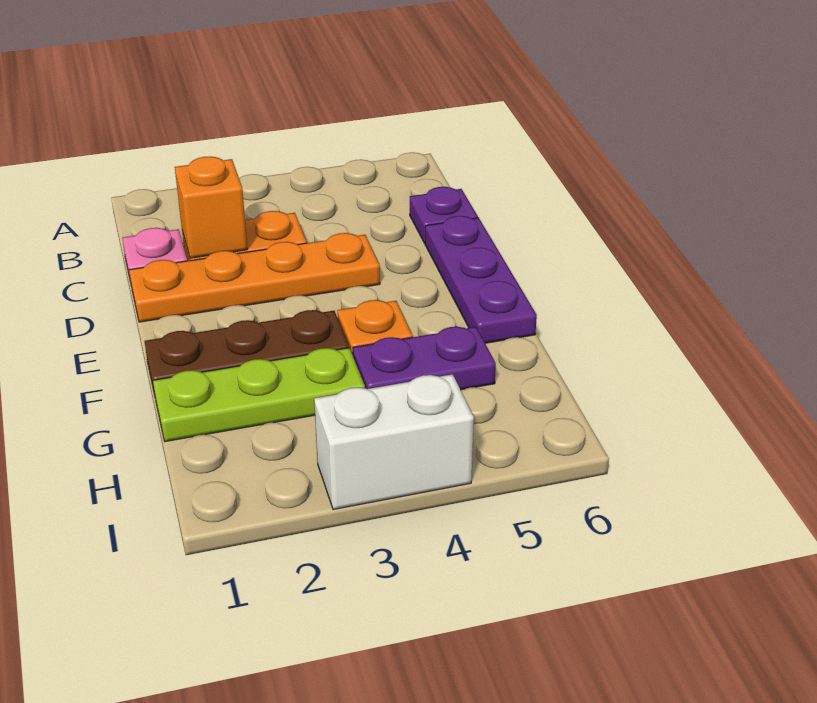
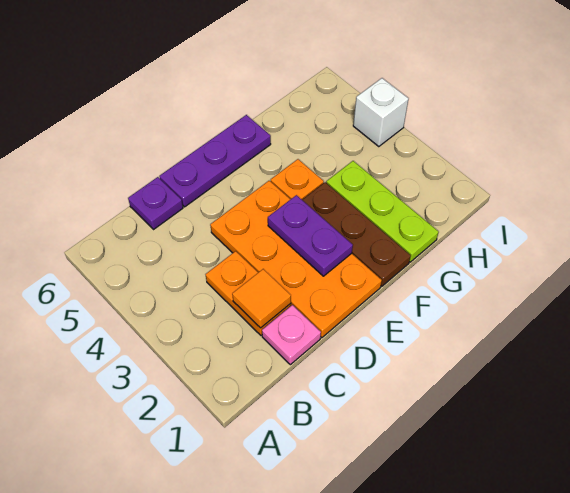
orange 1x1 brick [175,156,247,258] -> orange 1x1 tile [232,269,291,328]
orange 1x4 plate [129,233,380,322] -> orange 2x4 plate [210,181,382,338]
purple 1x2 plate [353,327,496,390] -> purple 1x2 plate moved to [268,195,353,276]
white 1x2 brick [314,374,474,510] -> white 1x1 brick [353,78,409,147]

